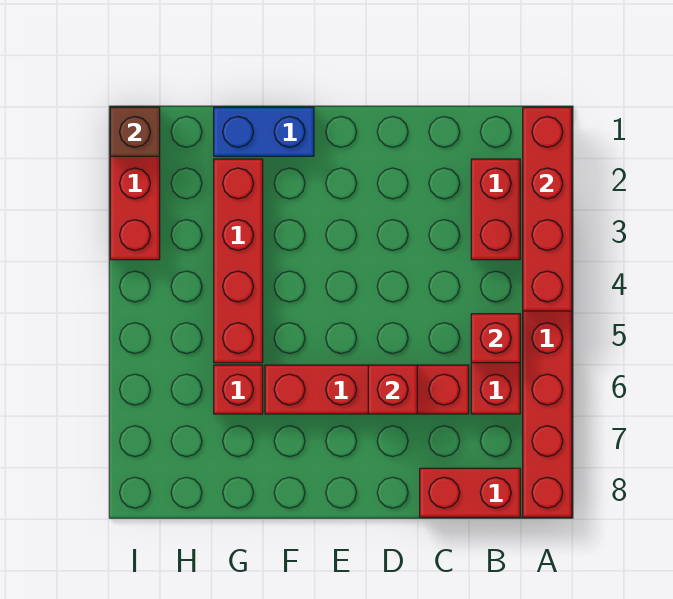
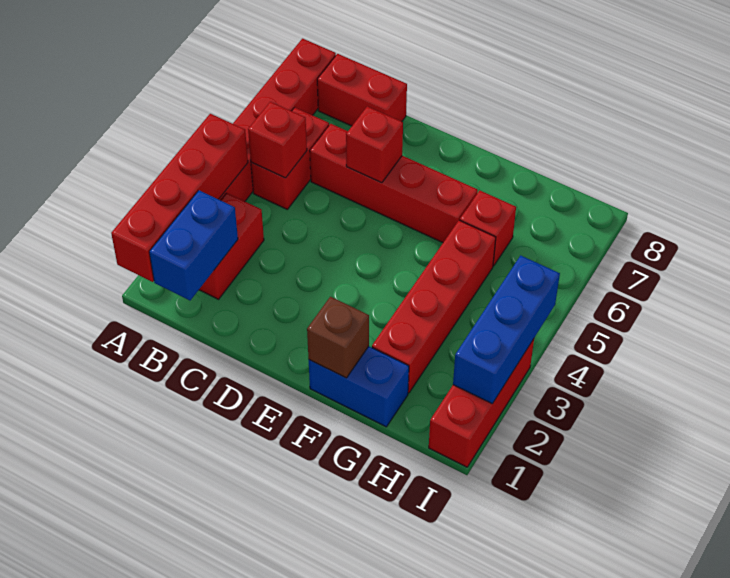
none -> blue 1x2 brick [149,190,238,300]
brown 1x1 brick [110,107,160,156] -> brown 1x1 brick moved to [307,297,369,378]
none -> blue 1x3 brick [453,256,560,404]

